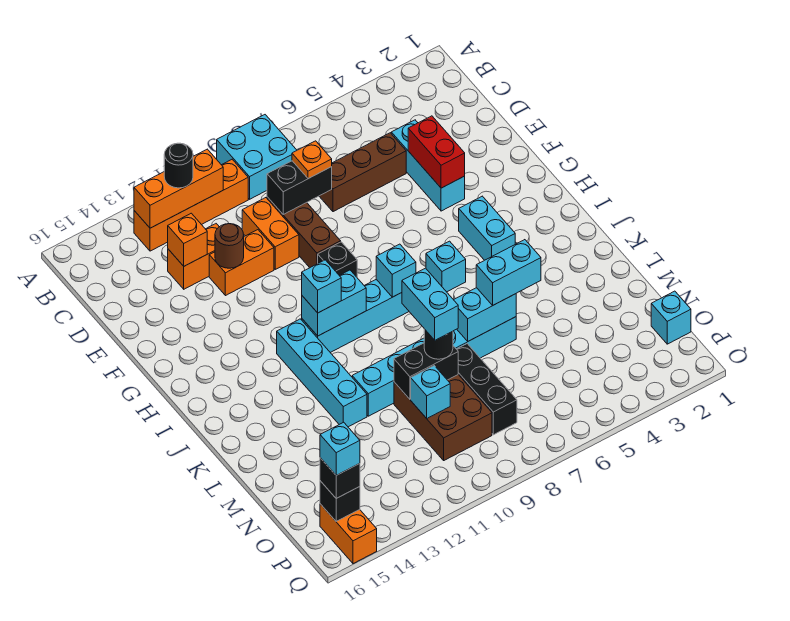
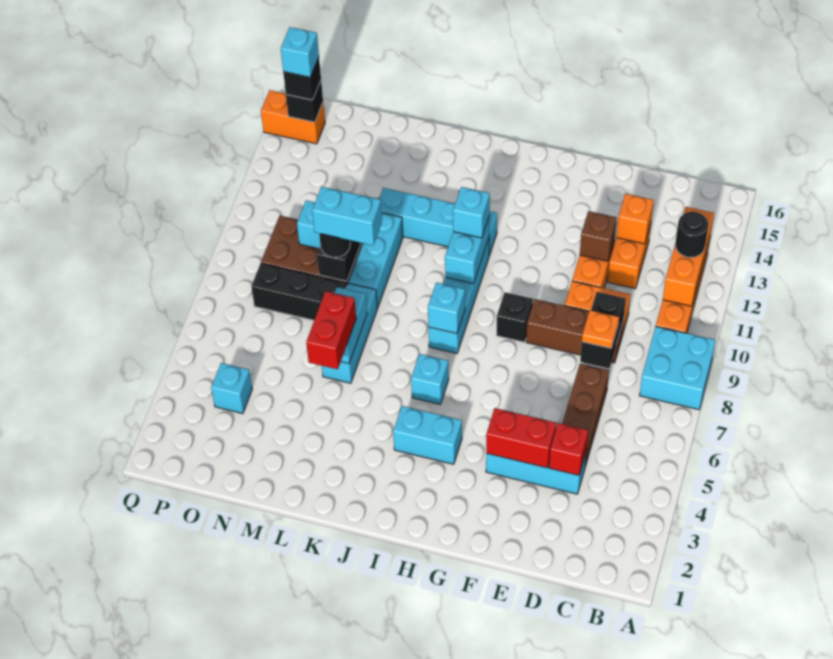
none -> red 1x1 brick [549,423,588,475]
brown 1x1 round brick [215,224,244,268] -> brown 1x1 brick [580,211,617,261]
cyan 1x2 brick [476,240,541,306] -> red 1x2 brick [306,291,356,369]
cyan 1x1 brick [651,291,691,344] -> cyan 1x1 brick moved to [211,363,252,414]

